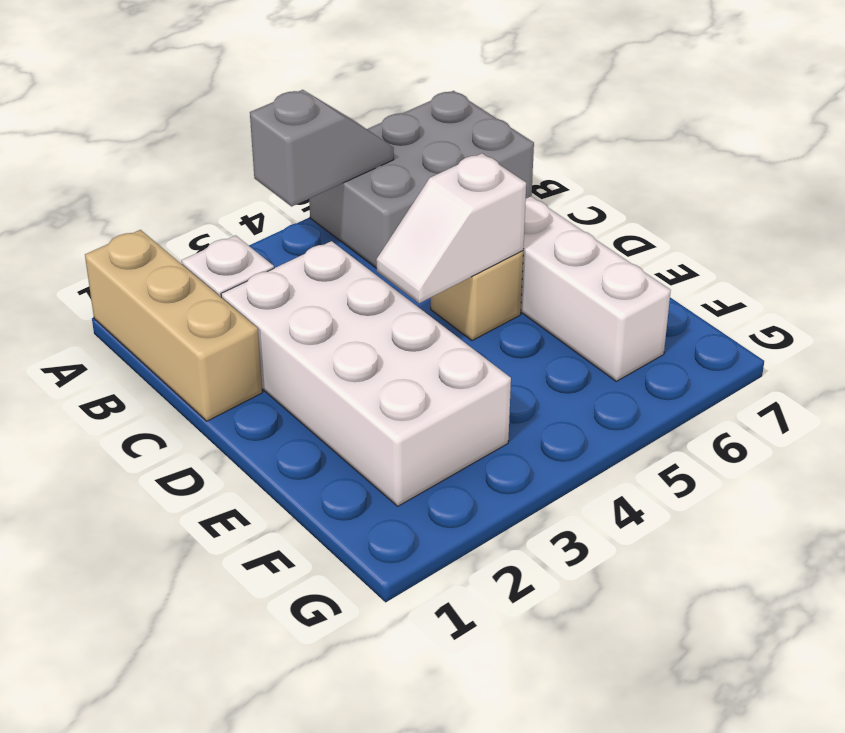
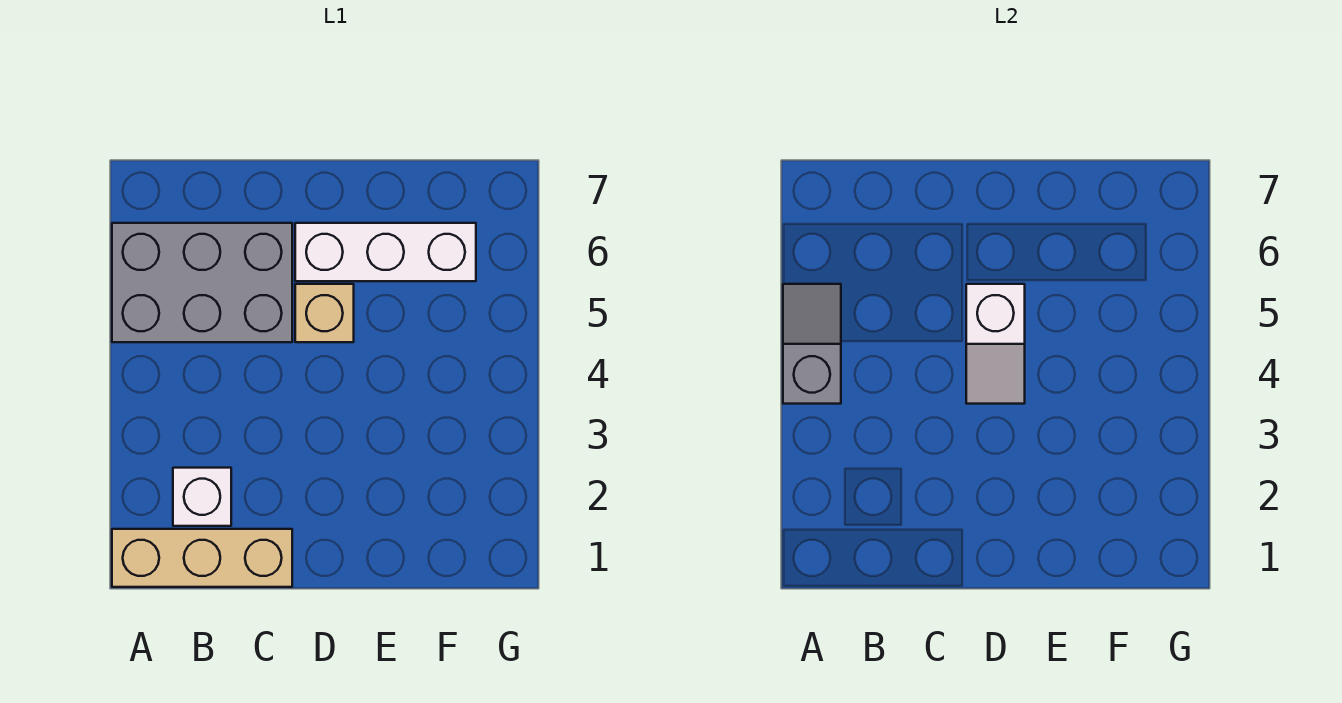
grey 2x3 brick [309,91,534,268] -> grey 2x3 brick turned to [112,223,292,342]
white 2x4 brick [221,241,511,506] -> none

